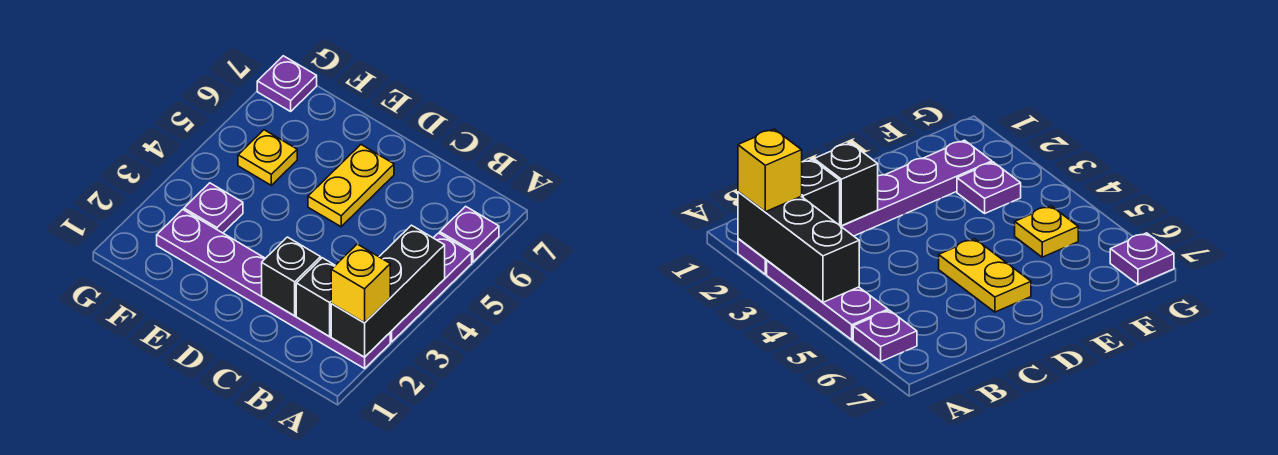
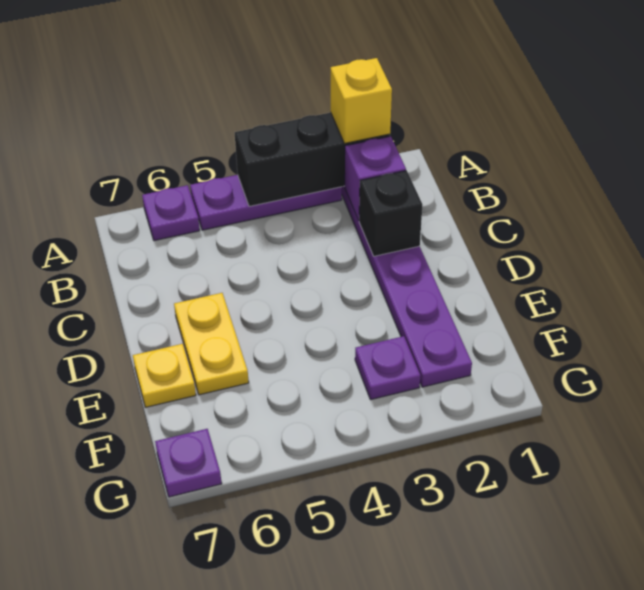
black 1x1 brick [296,258,335,336] -> purple 1x1 brick [345,136,406,221]
yellow 1x2 plate [308,145,394,227] -> yellow 1x2 plate turned to [174,293,249,395]
yellow 1x1 plate [238,130,297,185] -> yellow 1x1 plate moved to [133,344,196,407]

